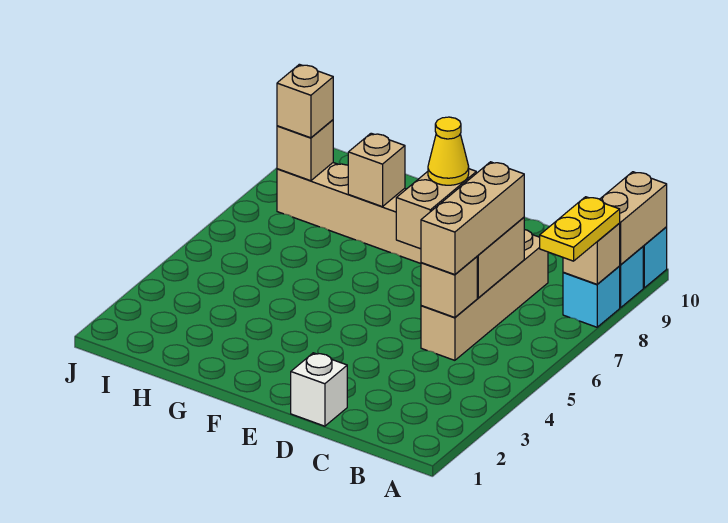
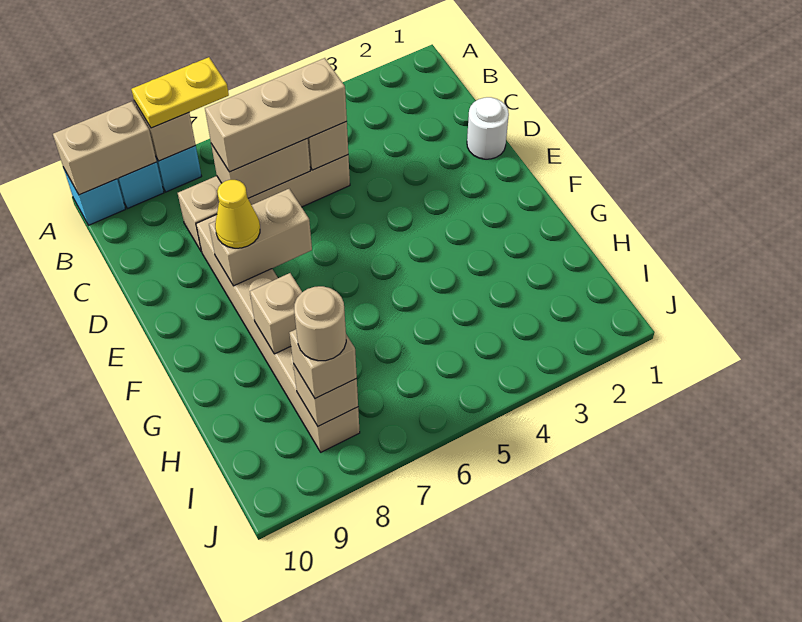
white 1x1 brick [291,353,347,426] -> white 1x1 round brick [467,97,509,159]
none -> tan 1x1 round brick [294,286,346,361]

